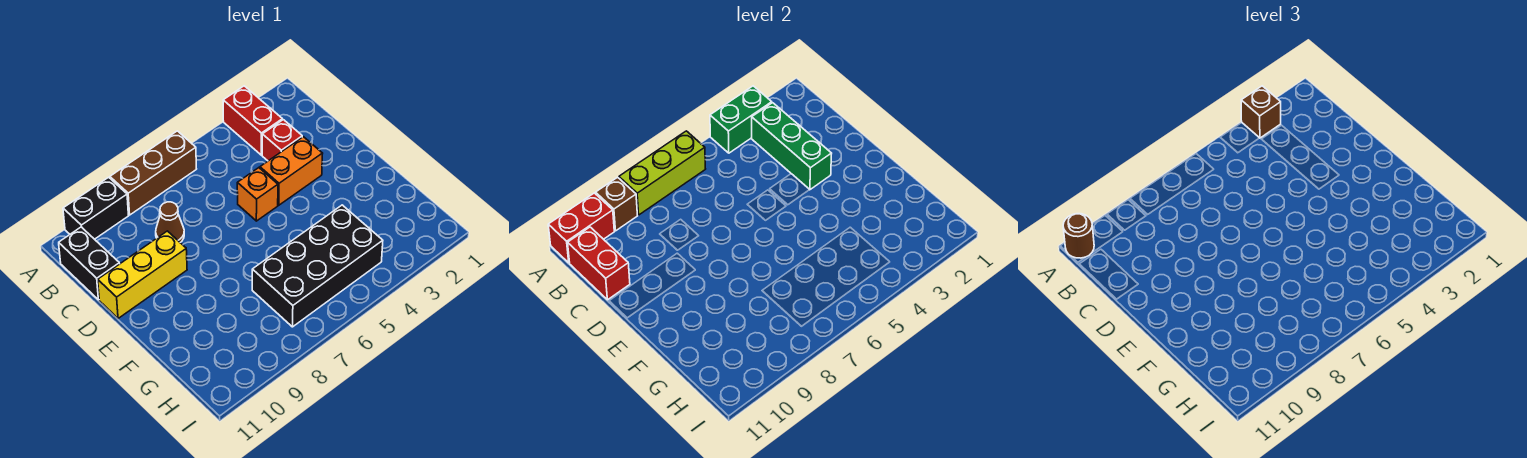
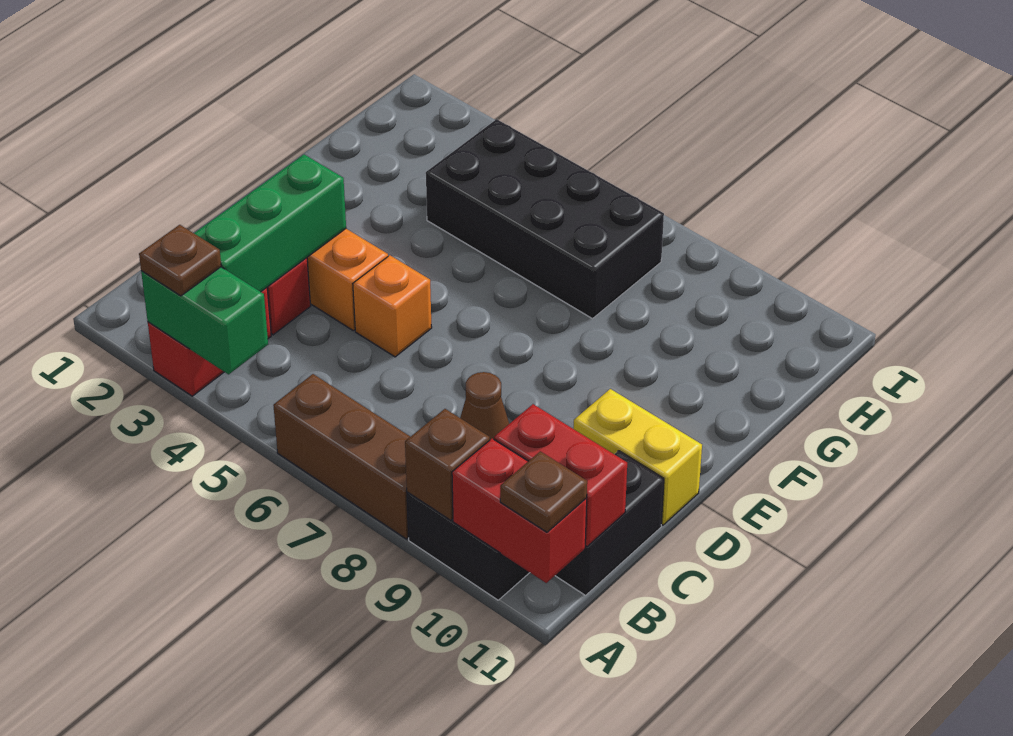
brown 1x1 brick [1241,86,1281,138] -> brown 1x1 plate [139,225,221,296]
lime 1x3 brick [619,131,705,215] -> none
brown 1x1 round brick [1063,214,1094,258] -> brown 1x1 plate [500,451,587,532]
red 1x2 brick [568,227,630,300] -> red 1x2 brick turned to [494,404,627,546]
yellow 1x3 brick [98,231,187,318] -> yellow 1x2 brick [573,389,702,525]

